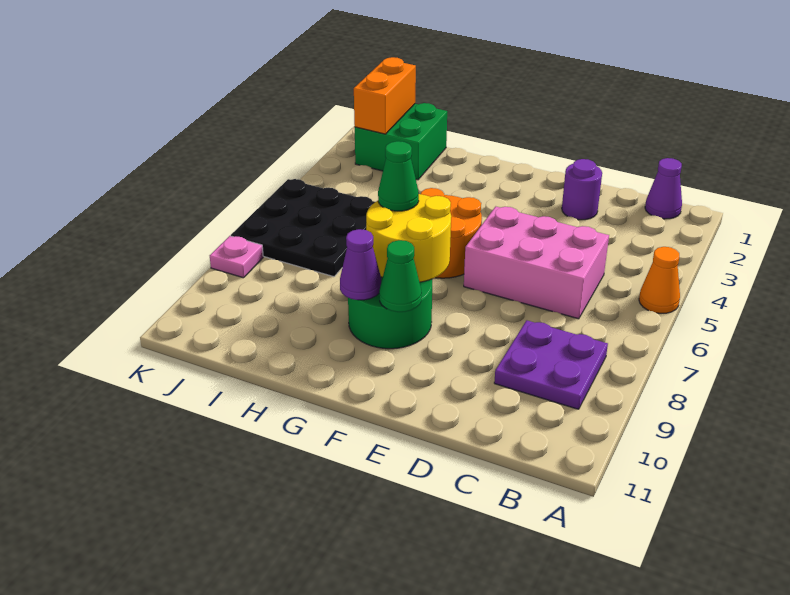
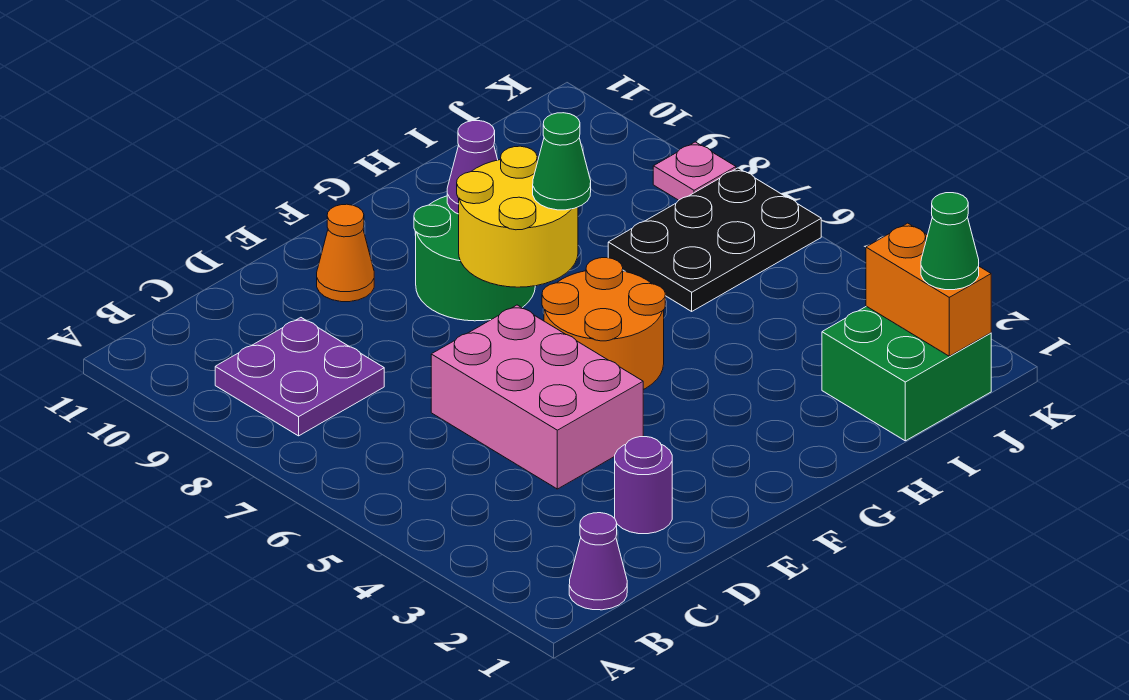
orange 1x1 cone [639,247,680,313] -> orange 1x1 cone moved to [317,204,374,302]
pink 2x3 brick [464,207,609,319] -> pink 2x3 brick turned to [431,305,643,489]
green 1x1 cone [379,240,422,312] -> green 1x1 cone moved to [921,193,979,290]
black 3x3 plate [231,179,375,277] -> black 2x3 plate [608,168,821,311]

